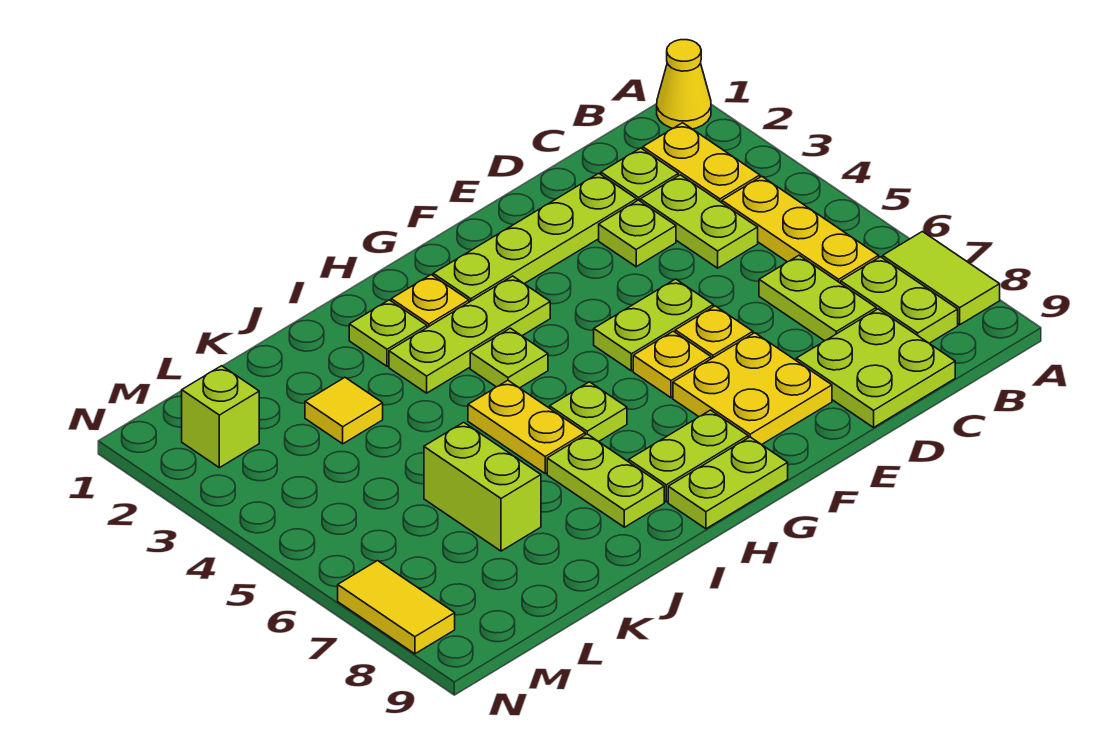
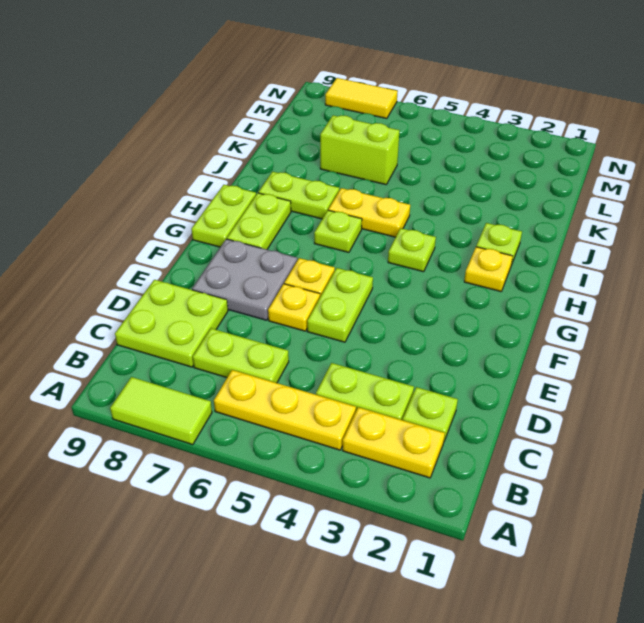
yellow 1x1 cone [657,40,711,129] -> none
lime 1x2 plate [841,257,958,343] -> none
lime 1x4 plate [433,173,637,302] -> none
lime 1x1 plate [599,200,676,267] -> none
yellow 2x2 plate [673,333,832,445] -> grey 2x2 plate [192,239,297,320]
lime 1x3 plate [389,276,550,393] -> none
yellow 1x1 tile [305,378,383,444] -> none
lime 1x1 brick [182,366,259,468] -> none

